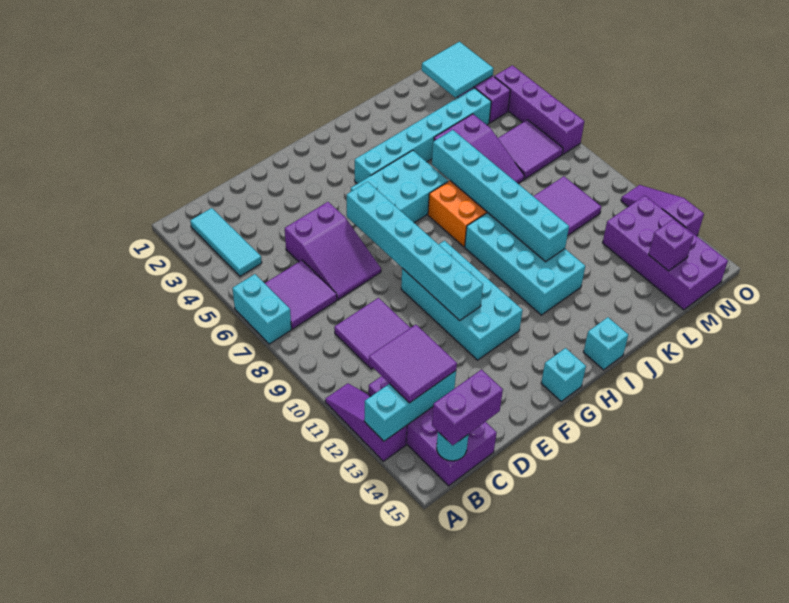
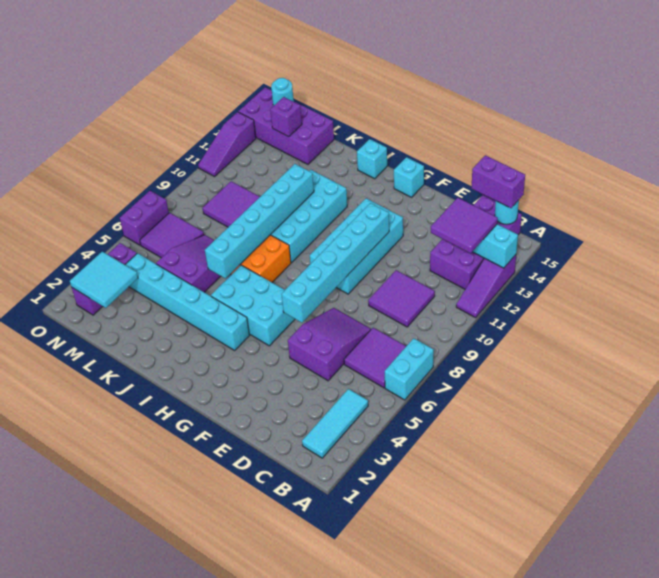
purple 2x4 brick [603,196,728,310] -> purple 2x4 brick turned to [238,87,334,164]
none -> cyan 1x1 round brick [271,78,294,106]
purple 1x4 brick [494,65,584,154] -> purple 1x2 brick [120,191,169,245]

